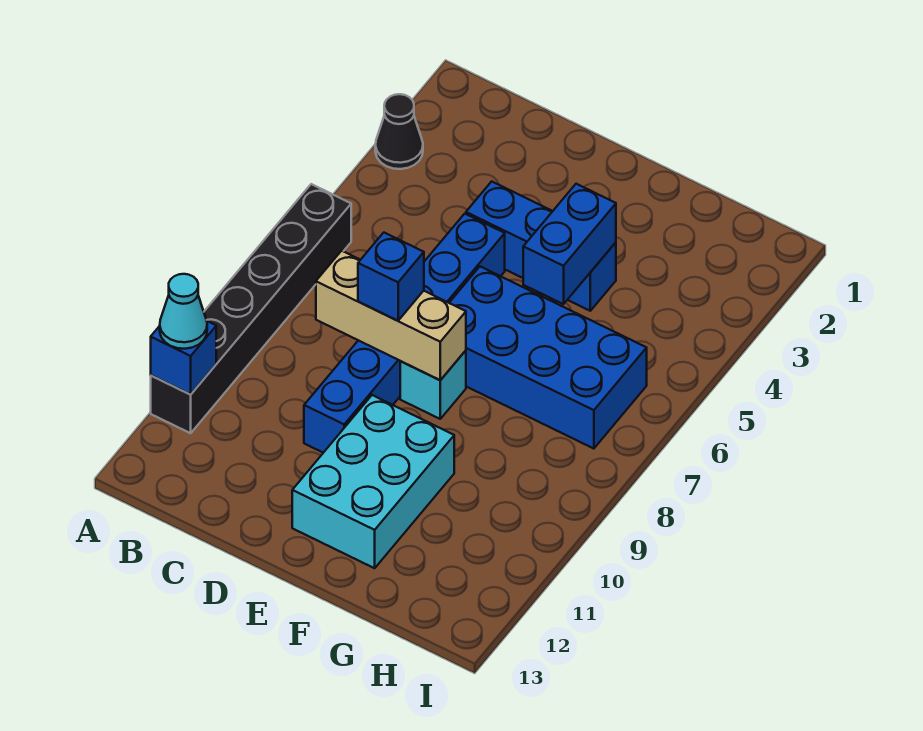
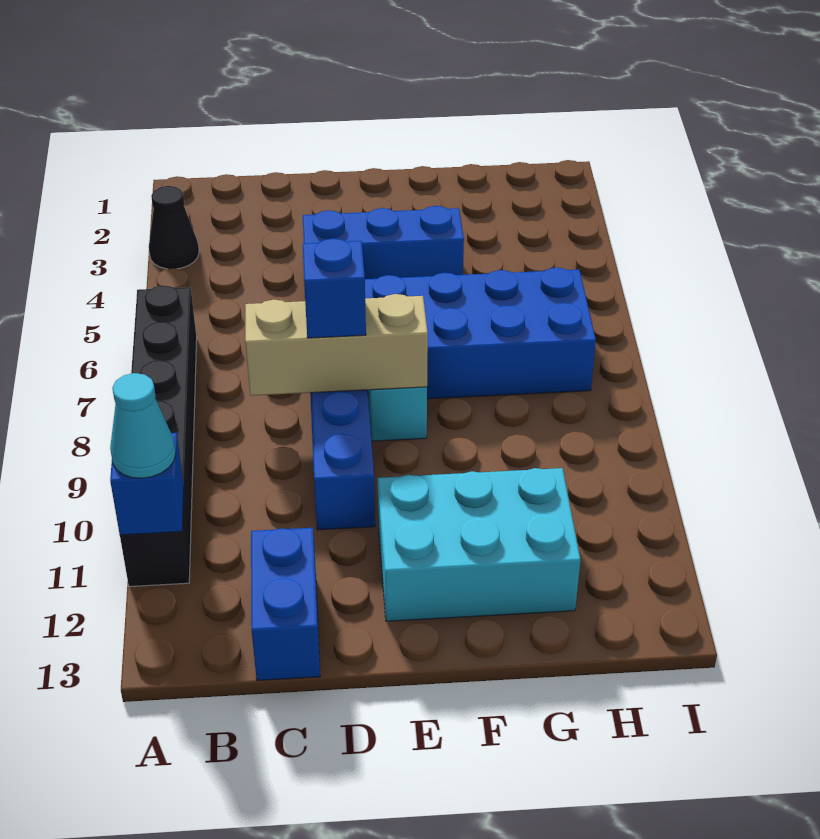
cyan 2x3 brick [292,395,454,568] -> cyan 2x3 brick turned to [377,468,581,621]
blue 1x2 brick [523,184,616,304] -> blue 1x2 brick moved to [251,528,320,681]

